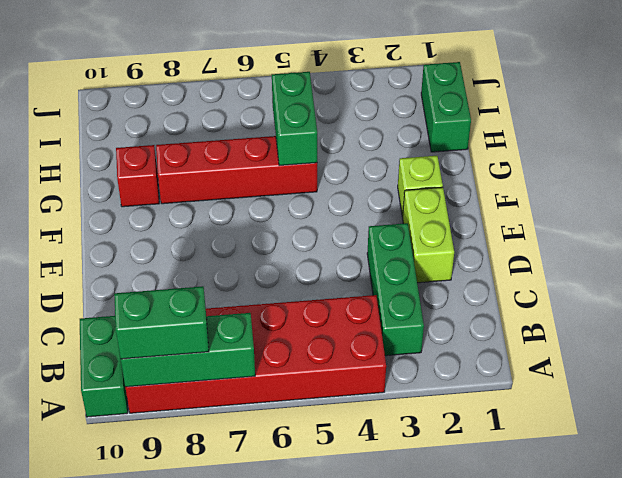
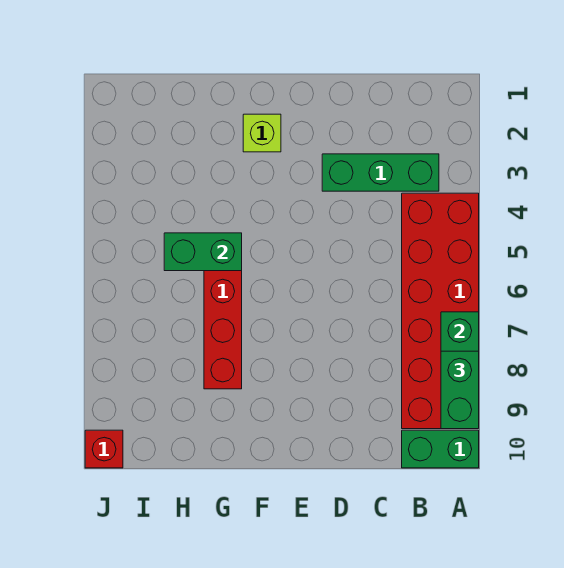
lime 1x2 brick [403,187,454,283] -> none
red 1x1 brick [116,145,159,207] -> red 1x1 brick moved to [85,430,123,468]
green 1x2 brick [421,62,471,152] -> none

